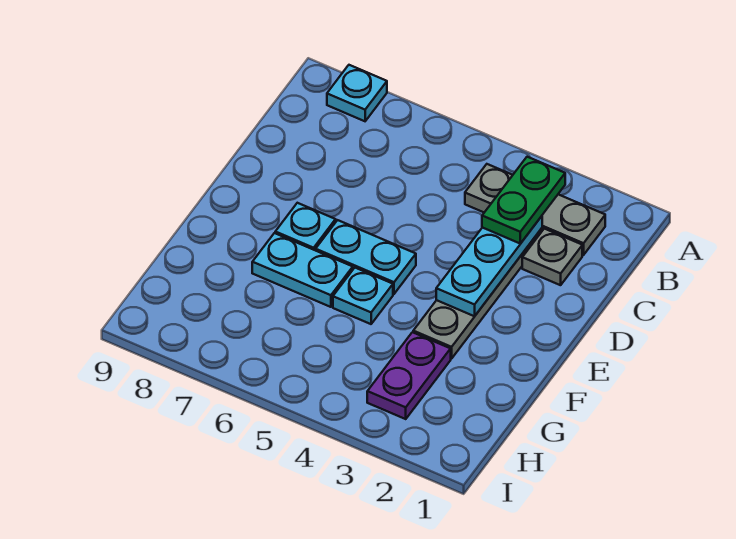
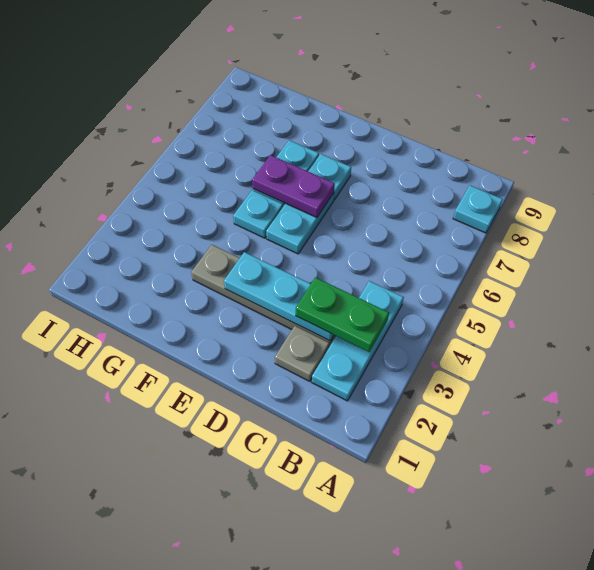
grey 1x3 plate [465,164,605,255] -> cyan 1x3 plate [312,281,404,401]
purple 1x2 plate [367,332,451,419] -> purple 1x2 plate moved to [252,155,335,217]

